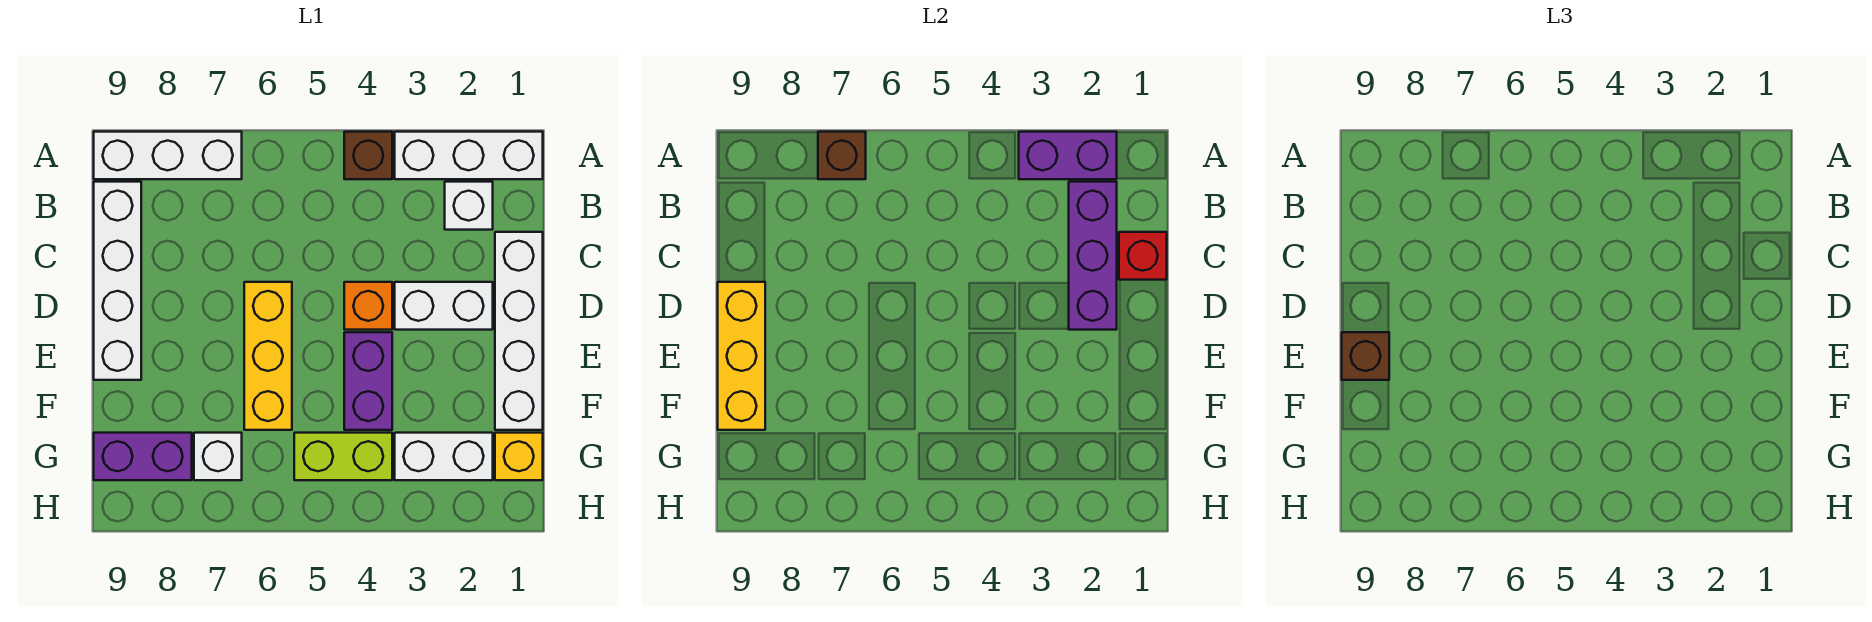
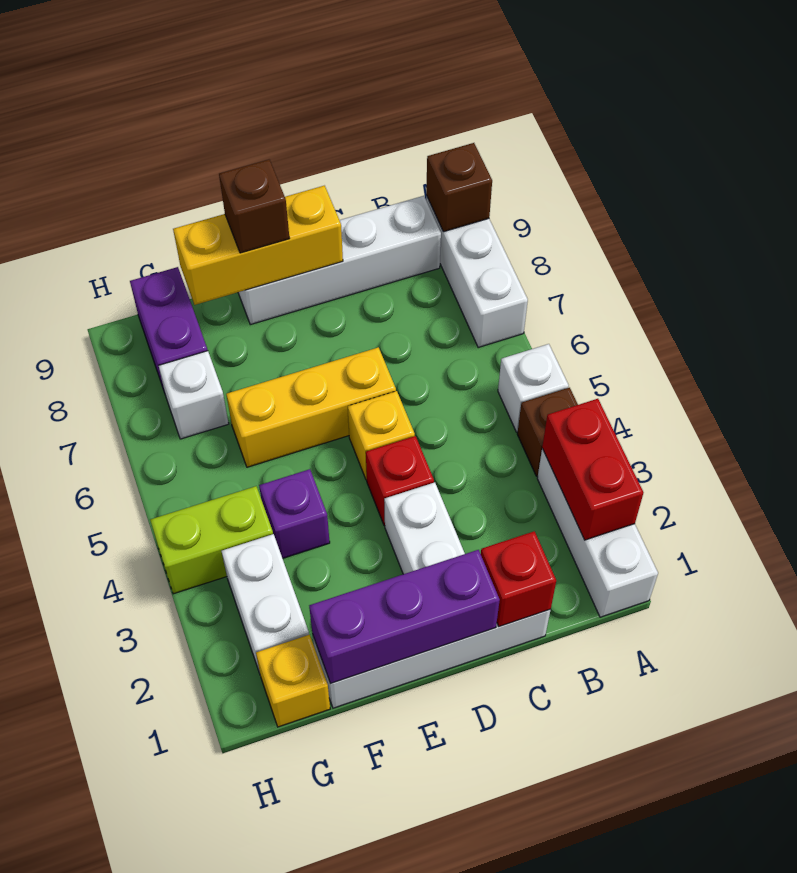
purple 1x2 brick [1019,132,1117,179] -> red 1x2 brick [542,399,643,540]
brown 1x1 brick [818,132,866,179] -> brown 1x1 brick moved to [426,143,492,232]
white 1x1 brick [445,182,493,230] -> white 1x1 brick moved to [498,344,569,432]
purple 1x3 brick [1069,182,1117,330] -> purple 1x3 brick moved to [309,550,500,684]
orange 1x1 brick [344,282,392,330] -> red 1x1 brick [366,436,434,526]
none -> yellow 1x1 brick [348,391,415,480]
purple 1x2 brick [344,332,392,430] -> purple 1x1 brick [259,469,330,558]
lime 1x2 brick [294,433,392,480] -> lime 1x2 brick turned to [150,486,273,594]

